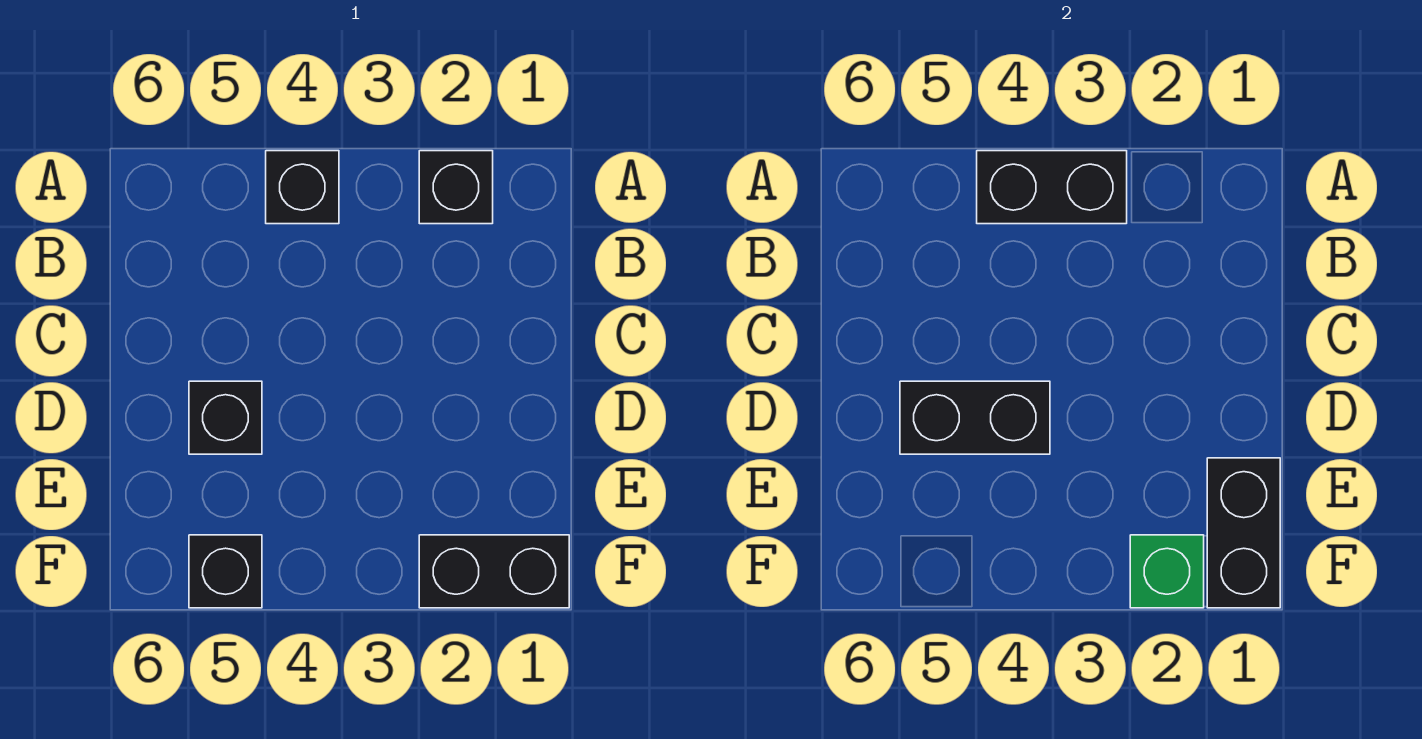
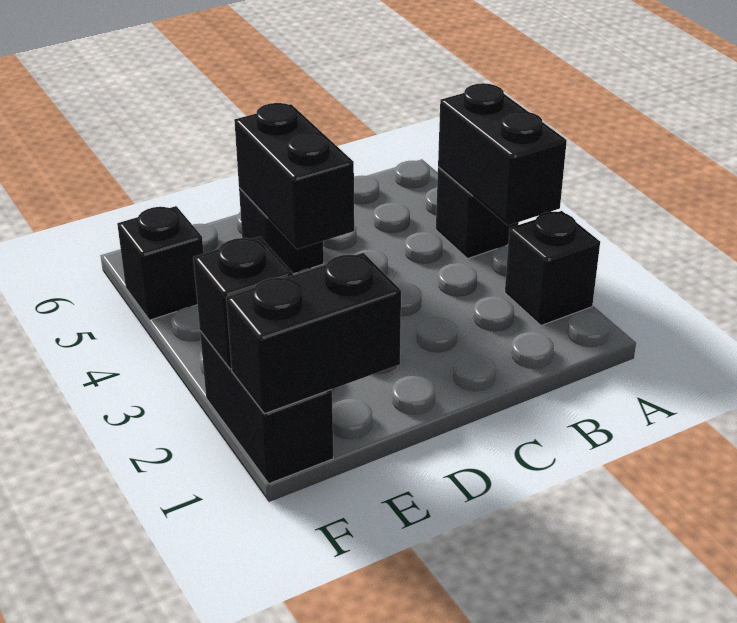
green 1x1 brick [1130,535,1204,608] -> black 1x1 brick [193,237,293,369]

